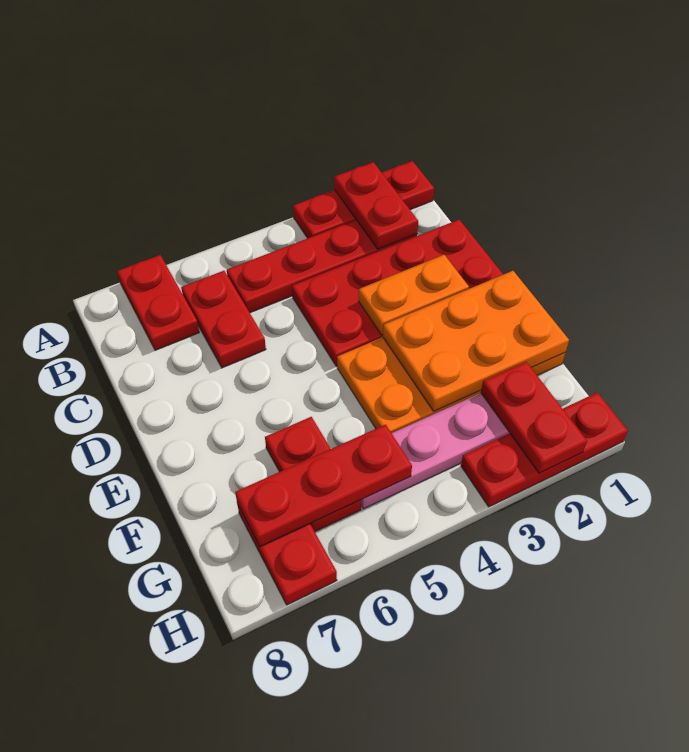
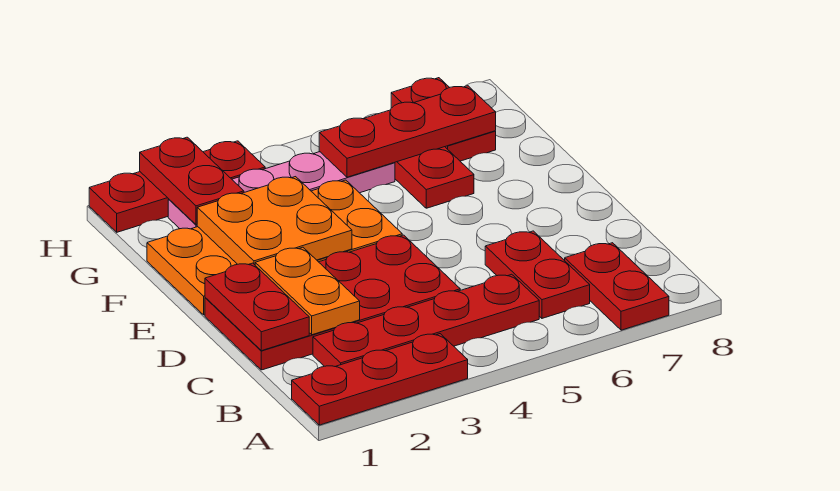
red 1x2 plate [334,162,418,249] -> red 1x2 plate moved to [205,263,309,351]
orange 1x2 plate [359,255,469,335] -> orange 1x2 plate turned to [255,247,360,335]
orange 2x3 plate [383,271,569,411] -> orange 2x2 plate [197,177,352,265]

